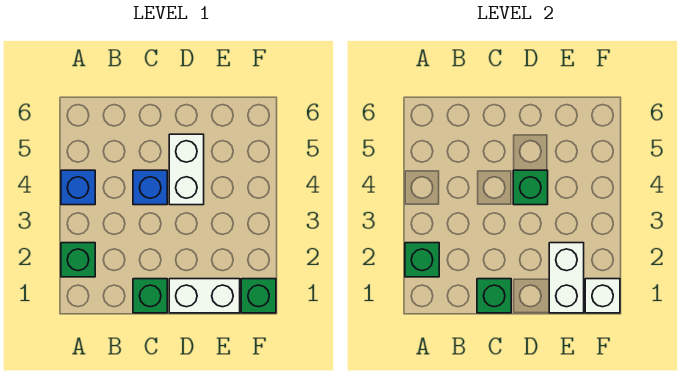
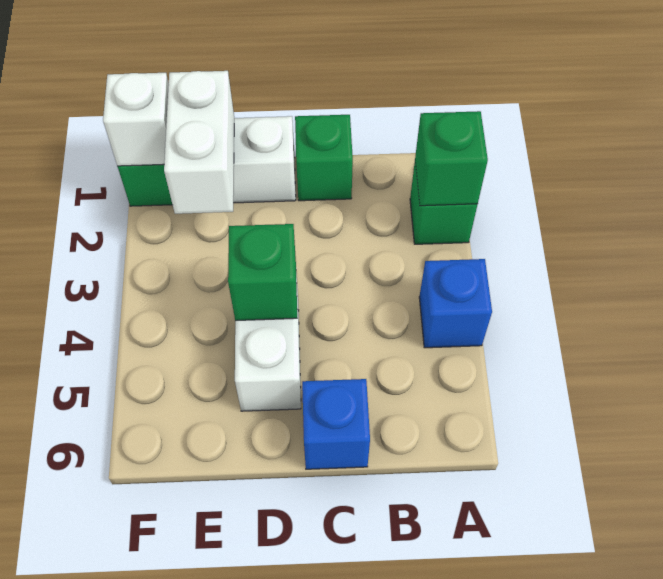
green 1x1 brick [477,279,511,313] -> none
blue 1x1 brick [133,170,167,205] -> blue 1x1 brick moved to [302,379,370,469]

